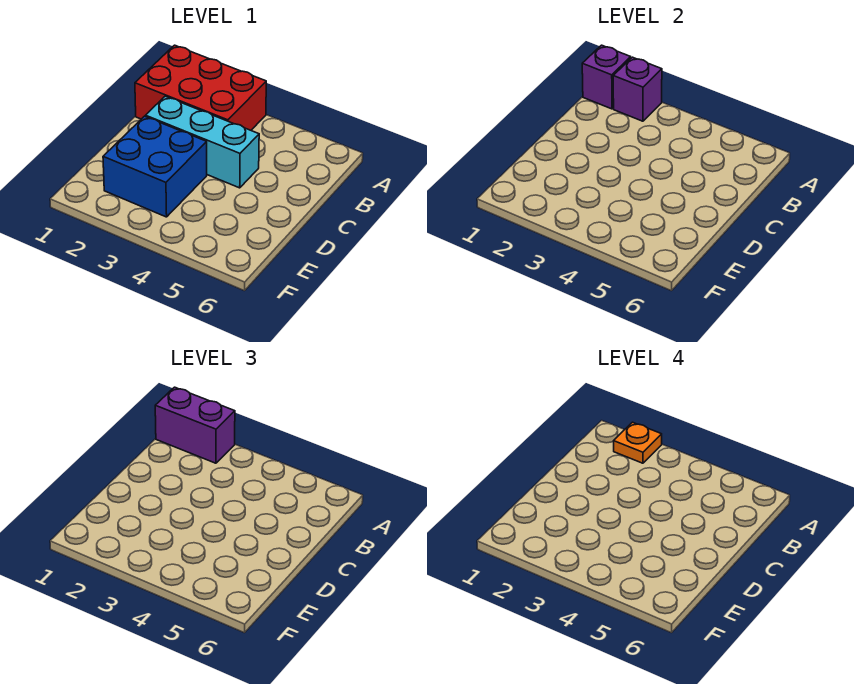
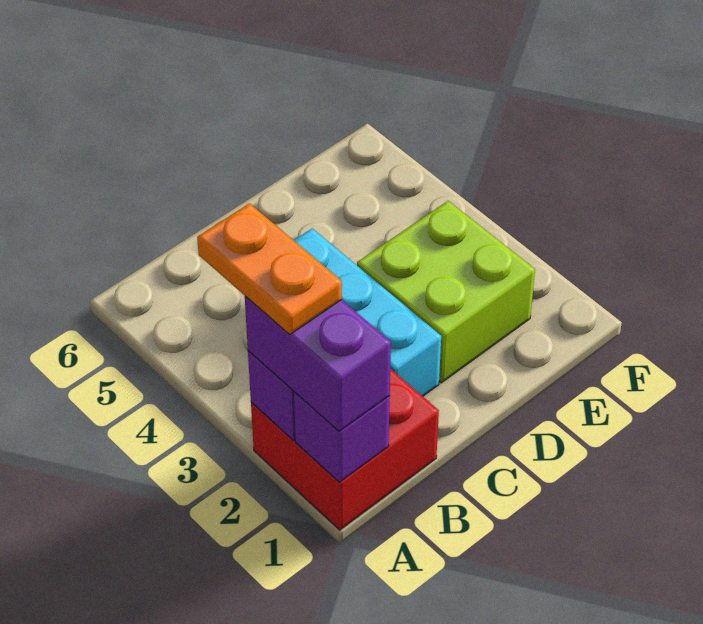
red 2x3 brick [135,45,266,130] -> red 2x2 brick [251,369,439,530]
orange 1x1 plate [614,422,662,463] -> orange 1x2 plate [197,203,342,334]
blue 2x2 brick [103,116,207,217] -> lime 2x2 brick [357,201,535,383]

